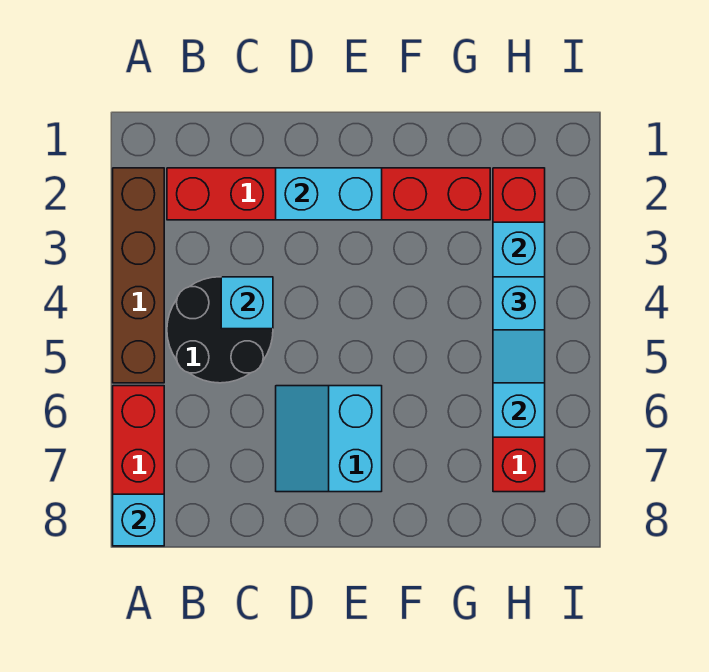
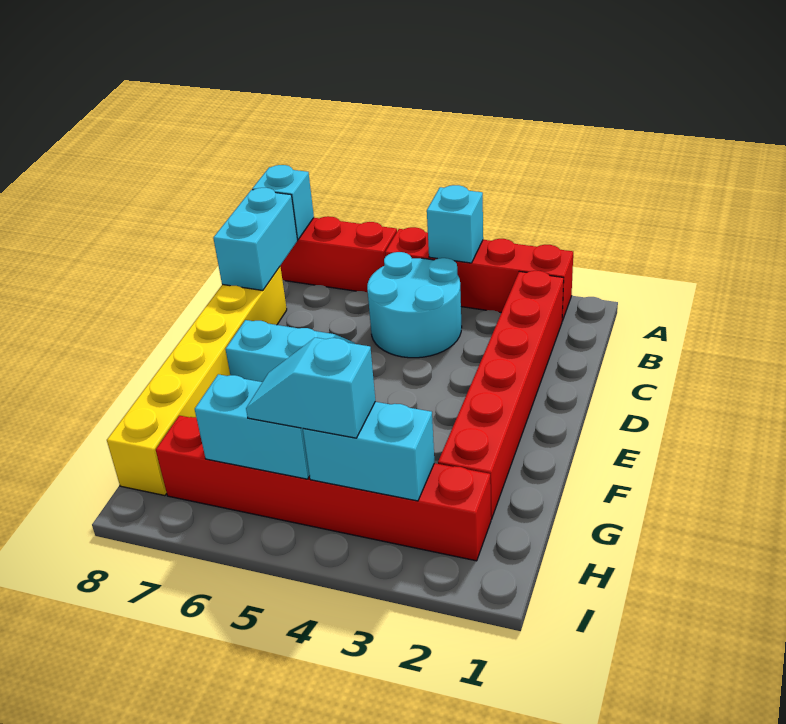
brown 1x4 brick [113,168,164,383] -> red 1x4 brick [385,227,573,321]
black 2x2 round brick [167,277,273,383] -> cyan 2x2 round brick [367,252,462,358]
cyan 1x1 brick [221,277,273,329] -> cyan 1x1 brick moved to [427,185,483,263]
none -> yellow 1x6 brick [107,267,287,496]
cyan 1x2 brick [276,168,382,220] -> cyan 1x2 brick moved to [213,188,298,291]

